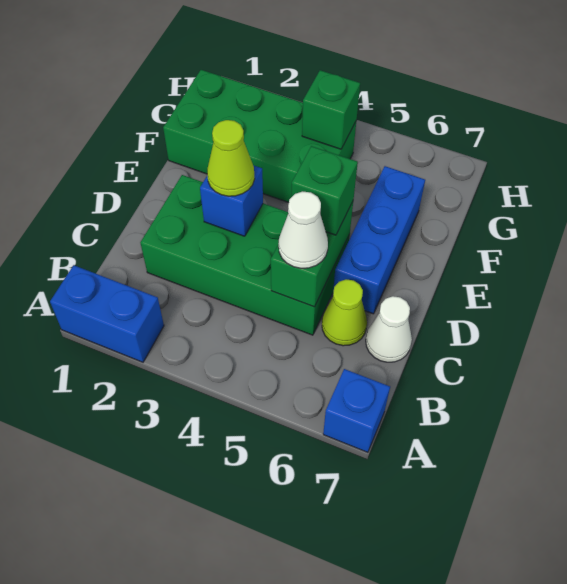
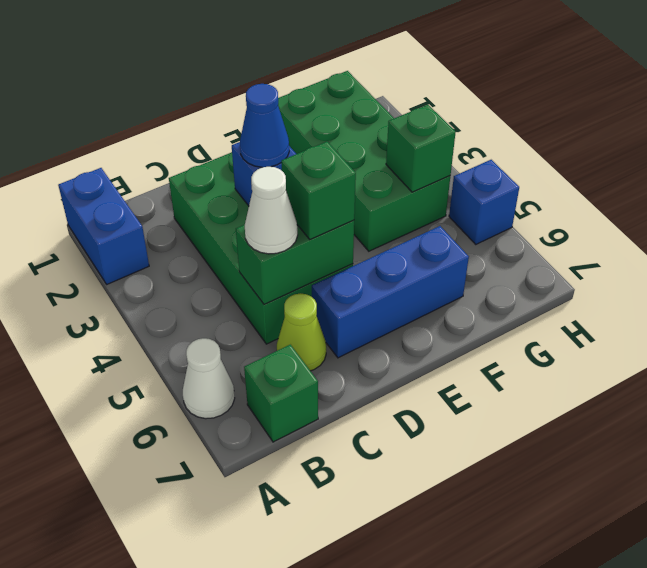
blue 1x1 brick [323,369,390,452] -> blue 1x1 brick moved to [449,160,519,244]
none -> green 1x1 brick [244,345,318,442]
white 1x1 cone [366,296,412,362] -> white 1x1 cone moved to [183,338,235,419]
lime 1x1 cone [207,120,255,196] -> blue 1x1 cone [240,84,289,167]

